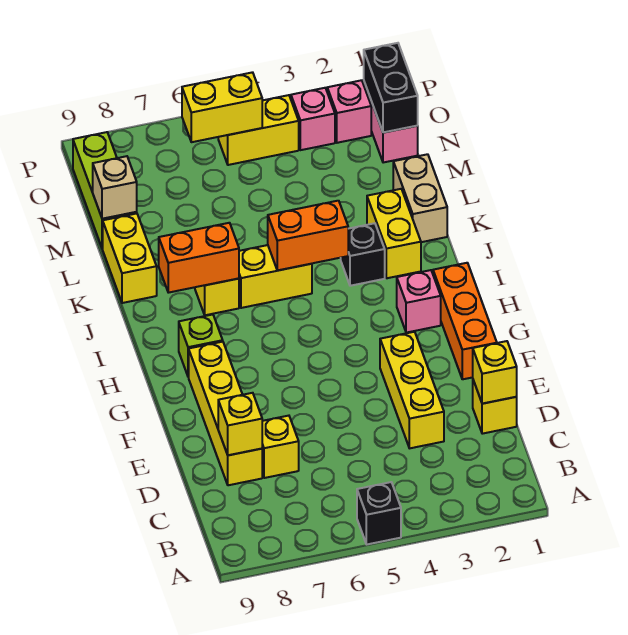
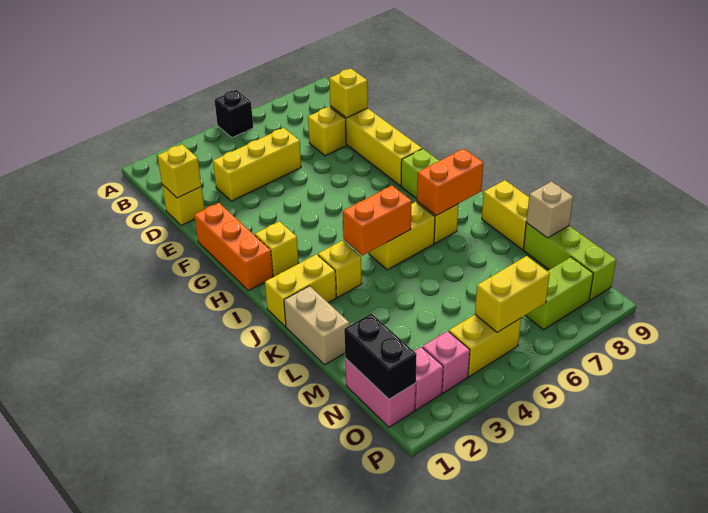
yellow 1x3 brick [380,332,444,448] -> yellow 1x3 brick turned to [213,128,301,201]
pink 1x1 brick [397,270,441,333] -> yellow 1x1 brick [255,221,299,276]
yellow 1x2 brick [367,189,421,278] -> yellow 1x2 brick turned to [265,254,336,327]
black 1x1 brick [341,223,385,286] -> yellow 1x1 brick [318,241,362,297]
none -> lime 1x2 brick [525,257,593,330]

